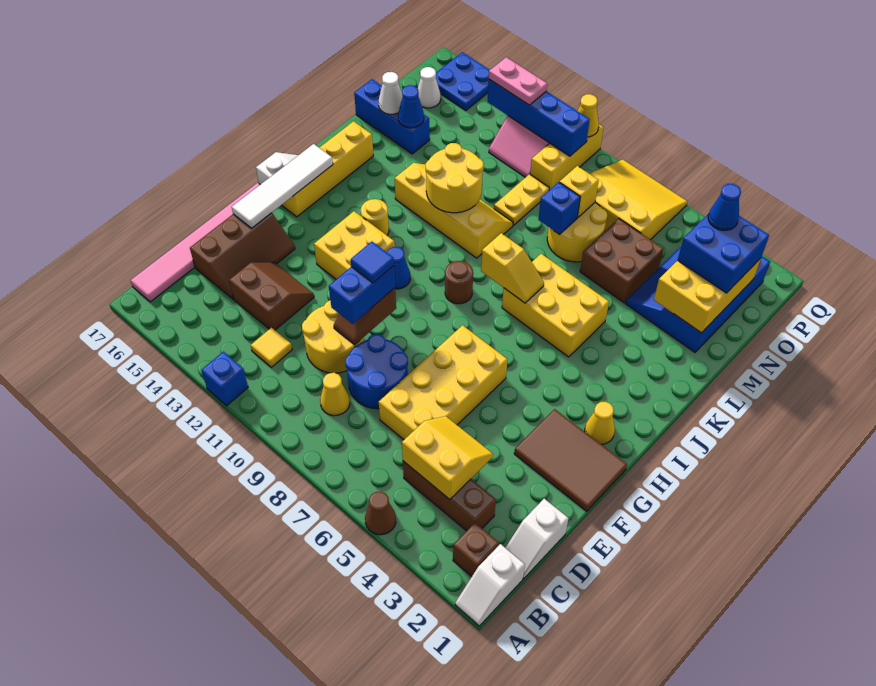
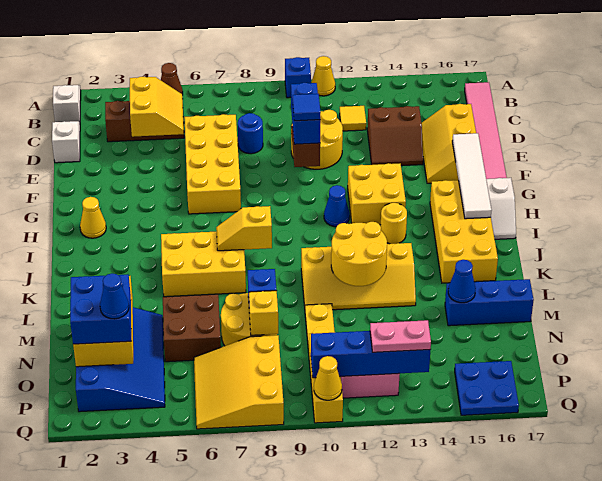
blue 1x1 brick [201,352,248,406] -> blue 1x1 brick moved to [285,57,311,98]
brown 1x1 brick [453,523,499,577] -> none
yellow 2x2 slope [402,416,493,499] -> yellow 2x2 slope turned to [130,77,184,137]
yellow 1x1 cone [320,373,350,416] -> yellow 1x1 cone moved to [311,56,335,96]
blue 2x2 round brick [345,334,408,409] -> blue 1x1 round brick [238,113,263,154]
brown 2x3 slope [190,213,295,299] -> yellow 2x3 slope [422,104,476,183]
brown 2x3 tile [514,409,627,511] -> none
yellow 1x4 brick [282,121,373,217] -> yellow 2x4 brick [430,180,498,283]
brown 1x1 round brick [445,261,473,304] -> none
white 1x1 cone [379,72,403,114] -> none
yellow 3x3 slope [590,160,687,240] -> yellow 3x3 slope turned to [194,335,284,429]
white 1x1 cone [418,67,441,108] -> none

